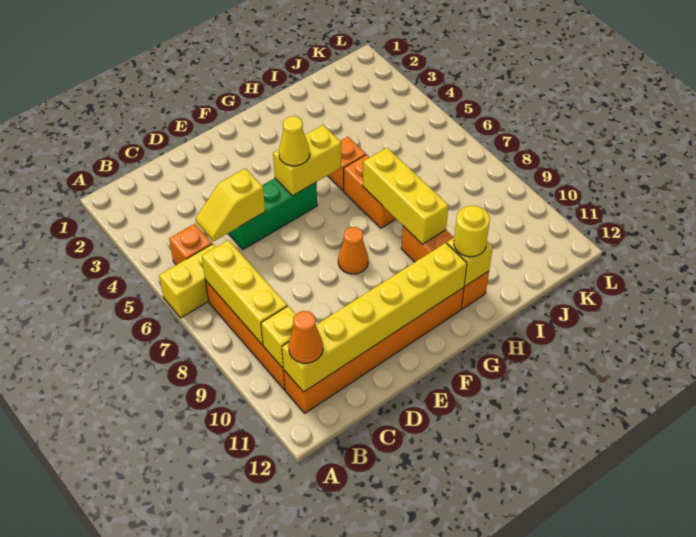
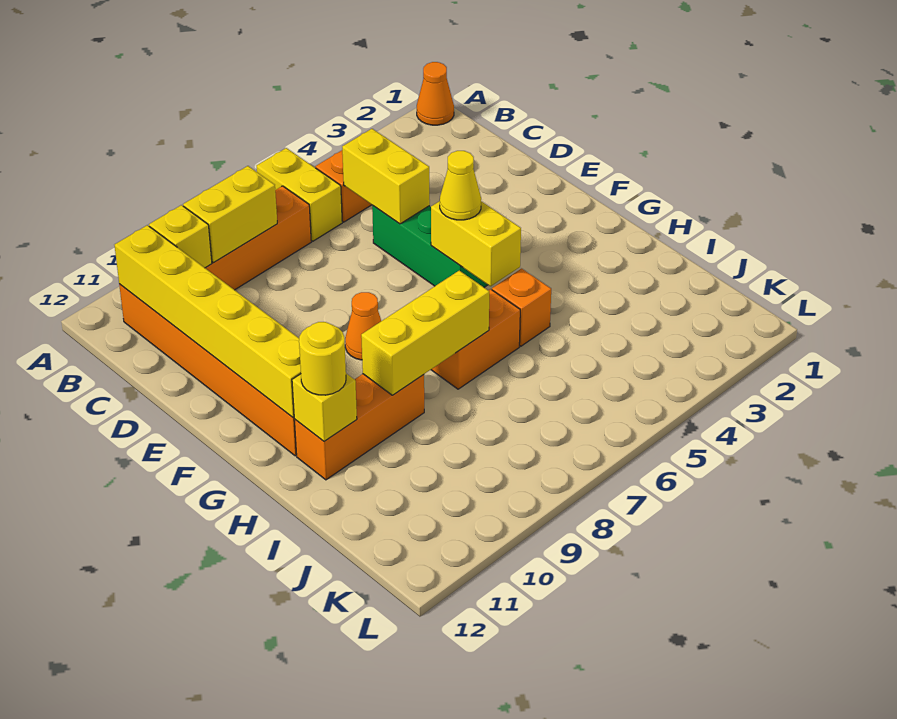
yellow 1x3 brick [202,240,287,345] -> yellow 1x2 brick [183,166,277,263]
orange 1x1 cone [288,311,323,363] -> orange 1x1 cone moved to [417,62,454,125]
yellow 1x2 slope [196,168,265,241] -> yellow 1x2 brick [342,129,430,224]

